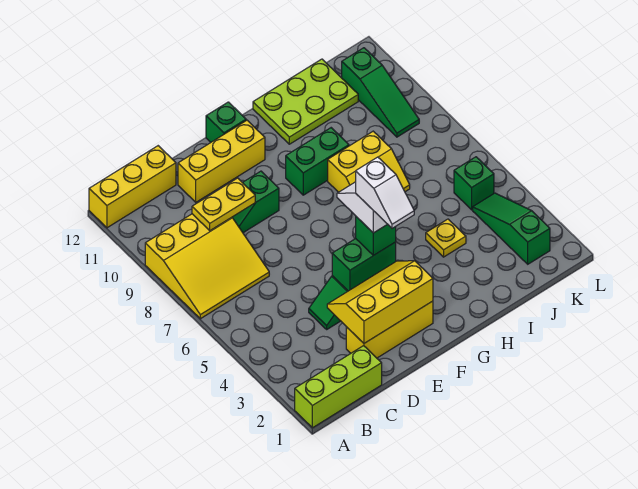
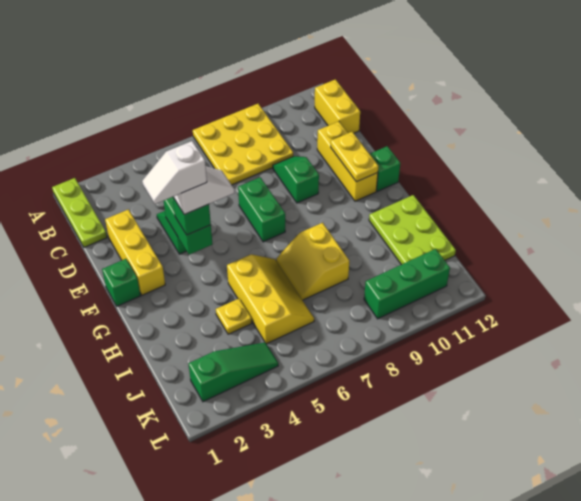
lime 1x3 brick [295,346,382,428] -> lime 1x3 plate [52,178,107,247]
yellow 3x3 slope [145,214,269,319] -> yellow 3x3 plate [193,104,293,185]
yellow 1x3 brick [89,146,176,228] -> yellow 1x2 brick [315,79,360,133]
yellow 1x2 plate [192,178,255,231] -> yellow 1x2 plate moved to [331,132,378,182]
yellow 2x3 slope [327,261,433,343] -> yellow 2x3 slope moved to [227,254,314,344]
green 1x2 brick [286,128,349,195] -> green 1x2 brick moved to [238,177,285,242]
green 1x1 brick [454,157,494,210] -> green 1x1 brick moved to [102,259,141,306]
green 1x3 slope [342,48,419,137] -> green 1x3 brick [364,249,450,319]

